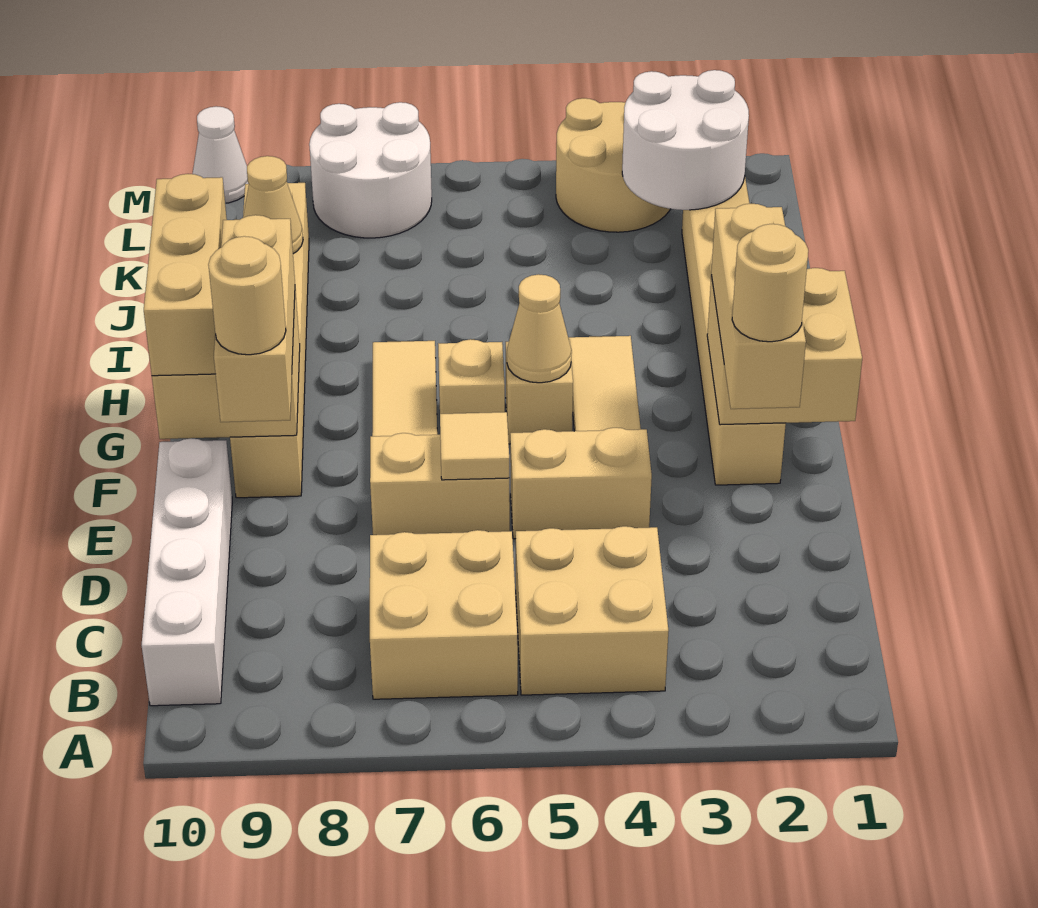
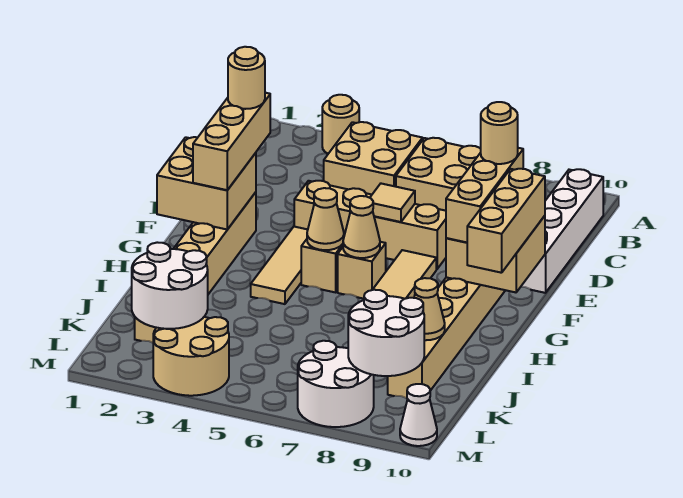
none -> tan 1x1 round brick [322,95,359,154]
none -> tan 1x1 cone [343,196,380,258]
none -> white 2x2 round brick [348,290,424,376]

